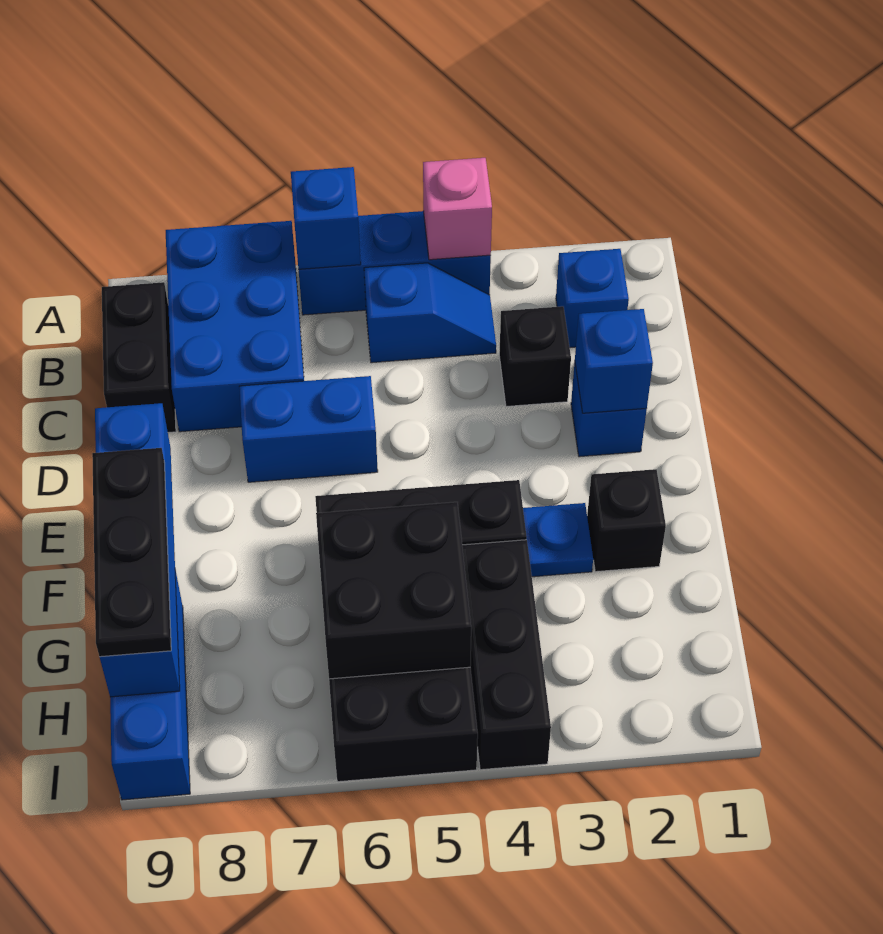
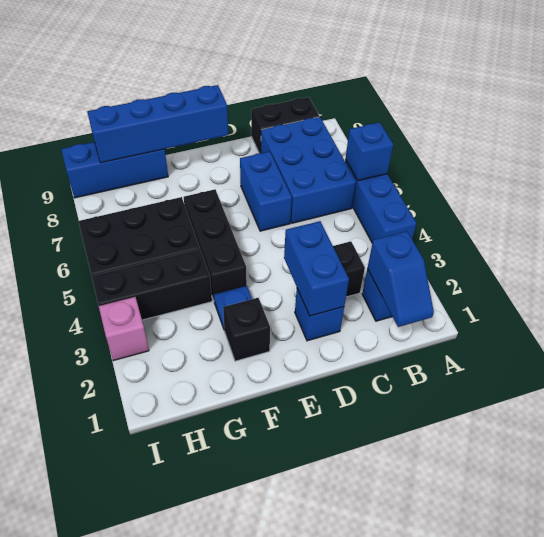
pink 1x1 brick [423,158,492,260] -> pink 1x1 brick moved to [99,297,149,361]
blue 2x3 brick [166,221,304,432] -> blue 2x3 brick turned to [261,117,356,223]
blue 1x2 slope [364,263,496,363] -> blue 1x2 slope moved to [367,231,434,327]
blue 1x1 brick [575,309,653,413] -> blue 1x2 brick [284,221,349,316]
black 1x3 plate [92,448,171,657] -> none
black 2x2 brick [316,502,471,679] -> none

